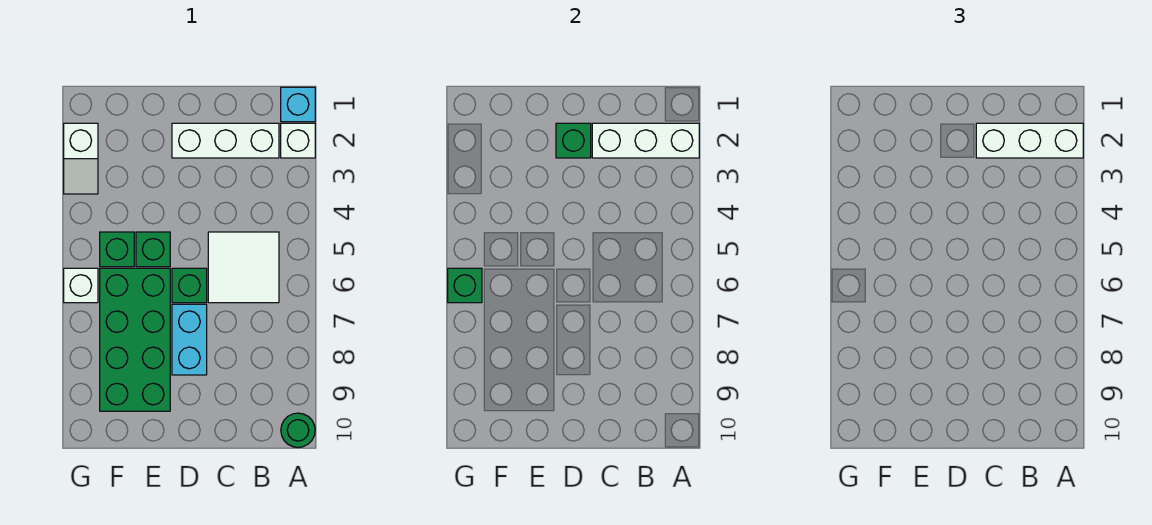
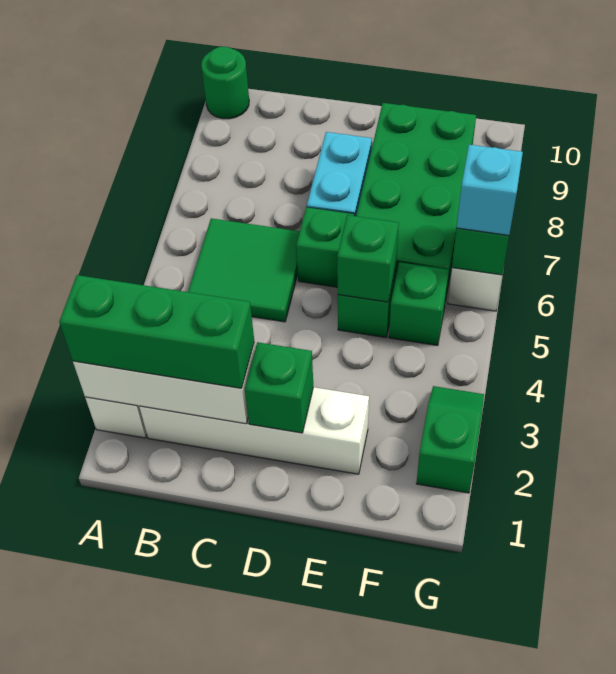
cyan 1x1 brick [281,87,315,122] -> cyan 1x1 brick moved to [457,145,523,235]
white 1x3 brick [976,123,1083,158] -> green 1x3 brick [59,275,254,388]
white 1x3 brick [172,123,279,158] -> white 1x4 brick [139,387,369,474]
white 2x2 tile [208,232,279,303] -> green 2x2 tile [188,218,300,322]
none -> green 1x1 brick [337,215,399,302]
white 1x2 slope [64,123,98,194] -> green 1x2 slope [416,386,484,493]

